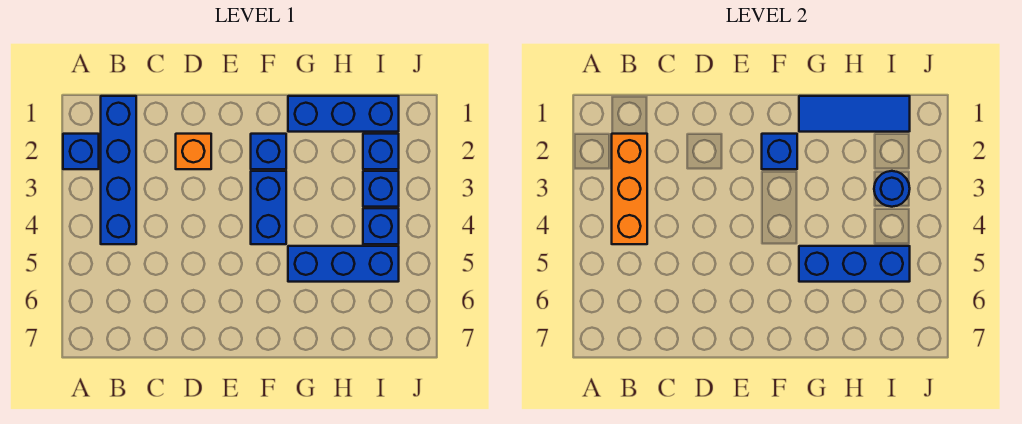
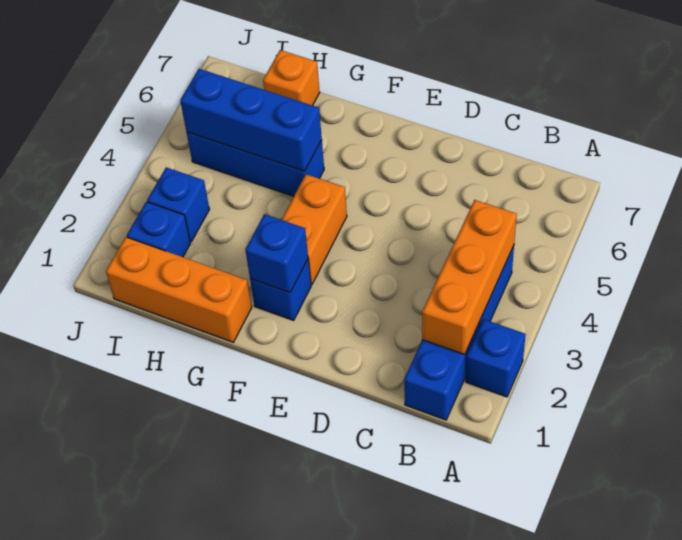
orange 1x1 brick [176,134,211,169] -> orange 1x1 brick moved to [263,50,320,106]
blue 1x2 brick [251,171,286,244] -> orange 1x2 brick [282,174,347,284]
blue 1x3 brick [288,96,399,132] -> orange 1x3 brick [106,237,252,342]
blue 1x3 tile [799,96,910,132] -> none
blue 1x1 round brick [874,171,910,207] -> none
blue 1x1 brick [363,208,399,244] -> none

